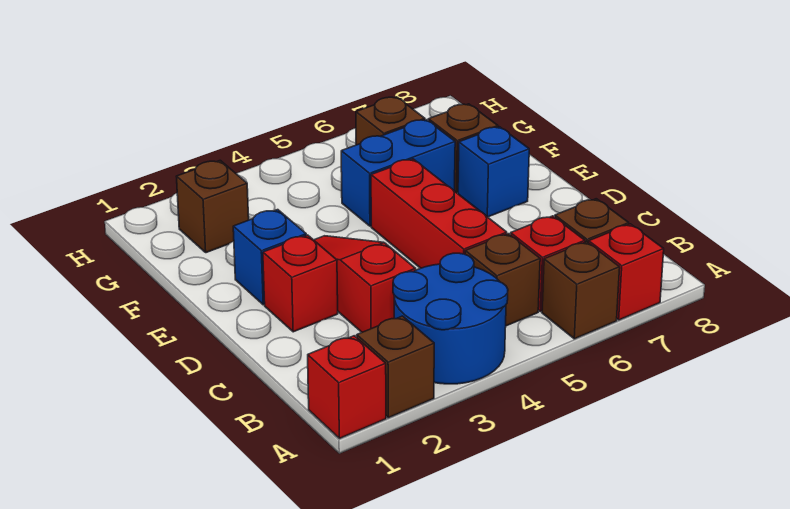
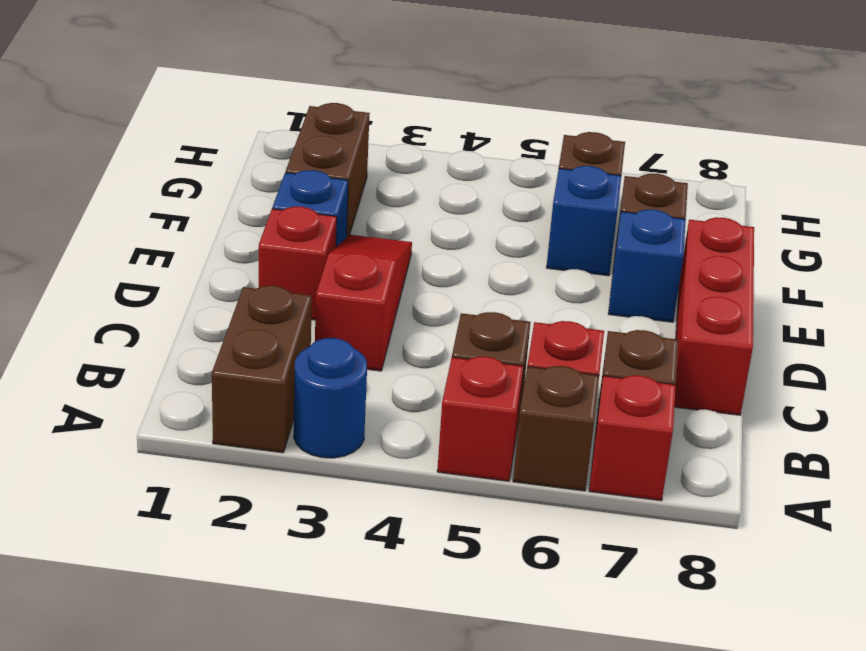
red 1x1 brick [308,336,386,438] -> red 1x1 brick moved to [437,357,523,481]
brown 1x1 brick [357,316,434,418] -> brown 1x2 brick [212,286,312,453]
blue 2x2 round brick [393,253,508,384] -> blue 1x1 round brick [294,338,367,458]
red 1x3 brick [371,159,507,268] -> red 1x3 brick moved to [674,217,754,415]
blue 1x2 brick [341,120,455,226] -> blue 1x1 brick [546,166,621,276]
brown 1x1 brick [176,160,249,253] -> brown 1x2 brick [286,103,370,238]

